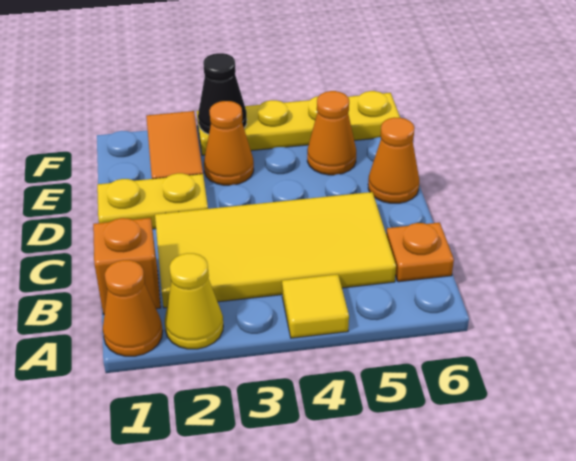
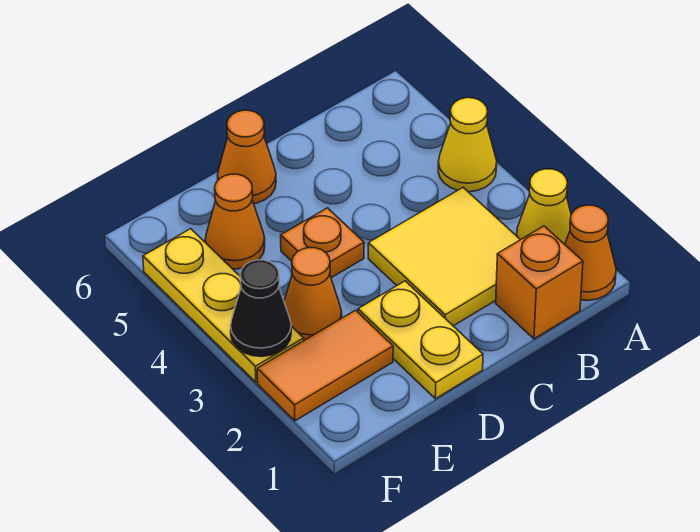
yellow 1x1 tile [282,274,349,338] -> yellow 1x1 cone [438,98,497,192]
yellow 2x4 tile [155,192,396,308] -> yellow 2x2 tile [368,188,520,326]
orange 1x1 plate [386,223,454,282] -> orange 1x1 plate moved to [281,208,364,278]
yellow 1x4 plate [197,91,400,155] -> yellow 1x3 plate [143,229,304,382]

